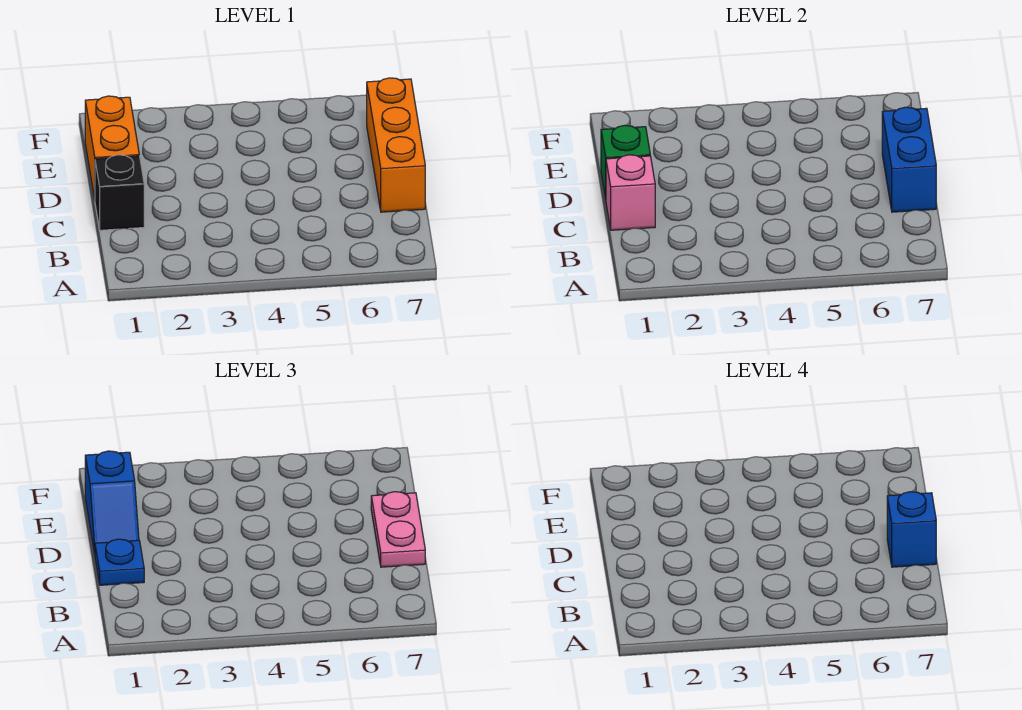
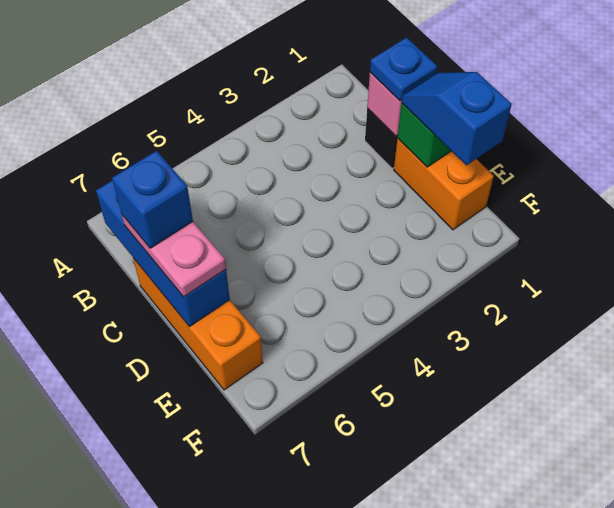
blue 1x2 brick [882,107,936,212] -> blue 1x3 brick [96,180,230,327]

